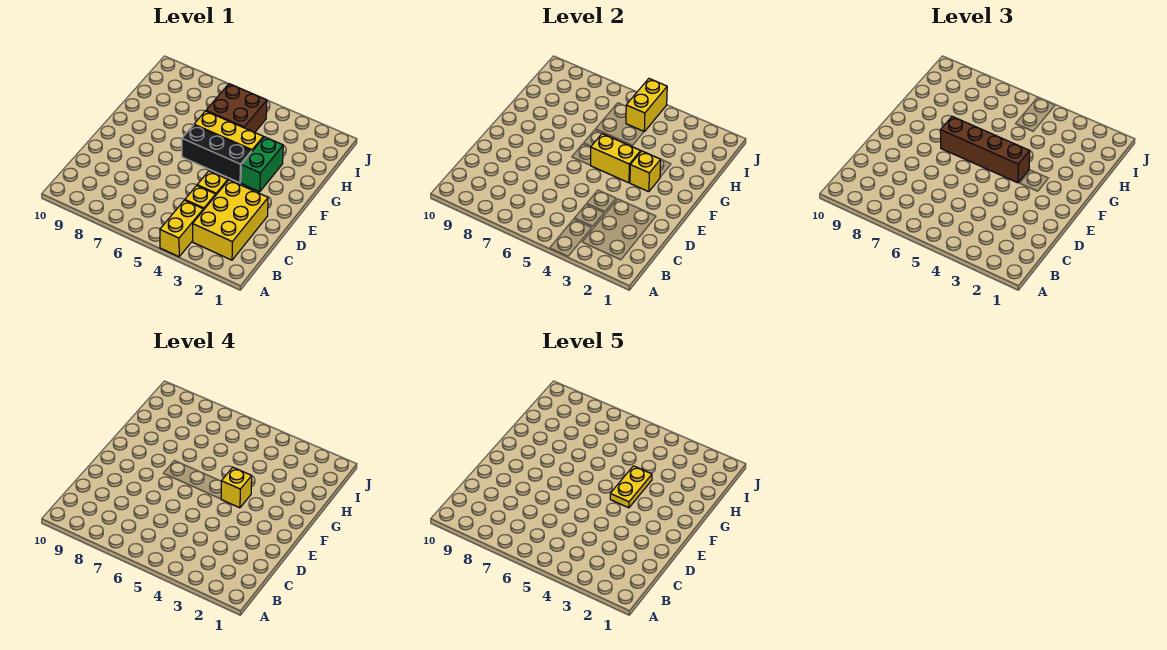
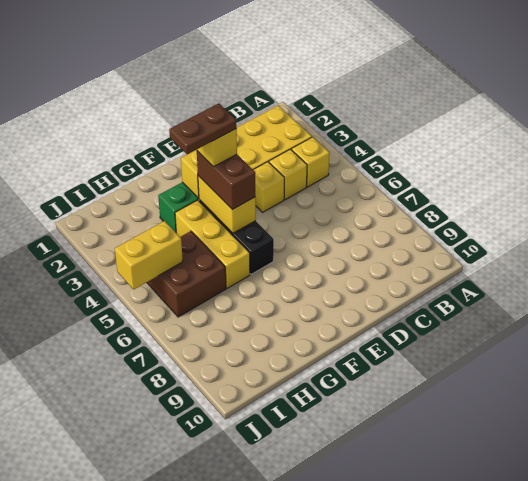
yellow 1x2 brick [160,200,203,257] -> yellow 1x1 brick [292,137,330,187]
brown 1x4 brick [940,117,1030,183] -> brown 1x2 brick [197,151,255,210]
yellow 1x2 plate [610,466,652,508] -> brown 1x2 plate [169,103,237,154]

